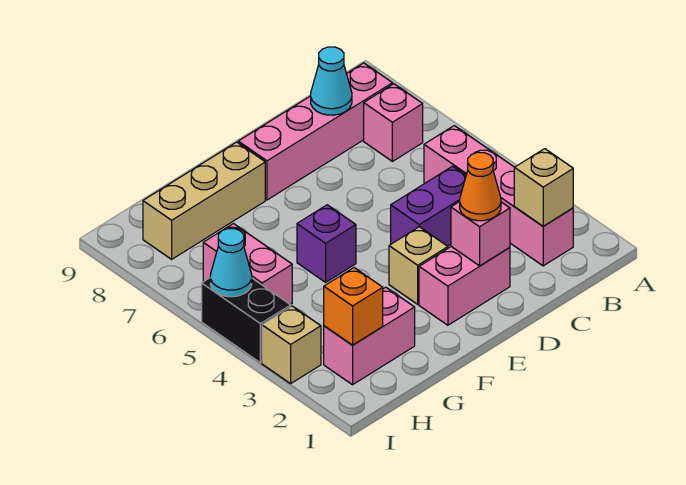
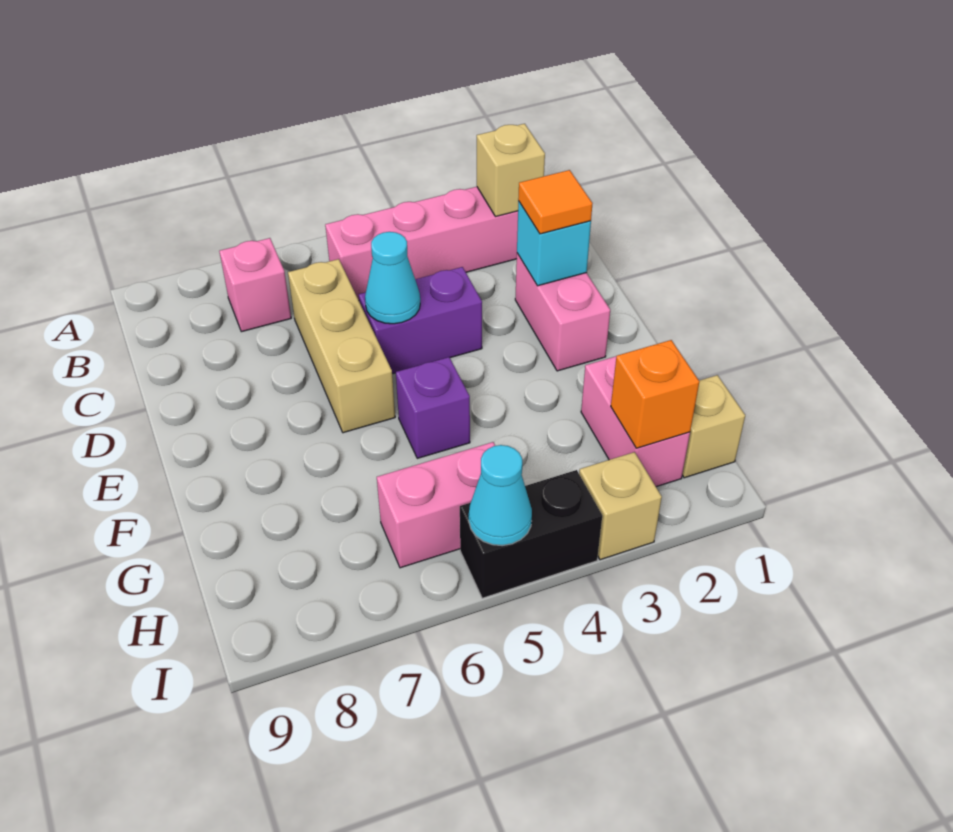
pink 1x4 brick [238,63,393,200] -> none
purple 1x2 brick [391,166,466,246] -> purple 1x2 brick turned to [359,267,482,374]
cyan 1x1 cone [311,47,352,115] -> cyan 1x1 cone moved to [365,232,420,324]
pink 1x1 brick [451,202,510,266] -> cyan 1x1 brick [517,201,591,286]
orange 1x1 cone [460,152,501,221] -> orange 1x1 tile [518,170,593,234]
tan 1x1 brick [389,227,448,304] -> tan 1x1 brick moved to [682,375,745,478]
tan 1x3 brick [143,142,265,259] -> tan 1x3 brick moved to [288,259,395,433]

